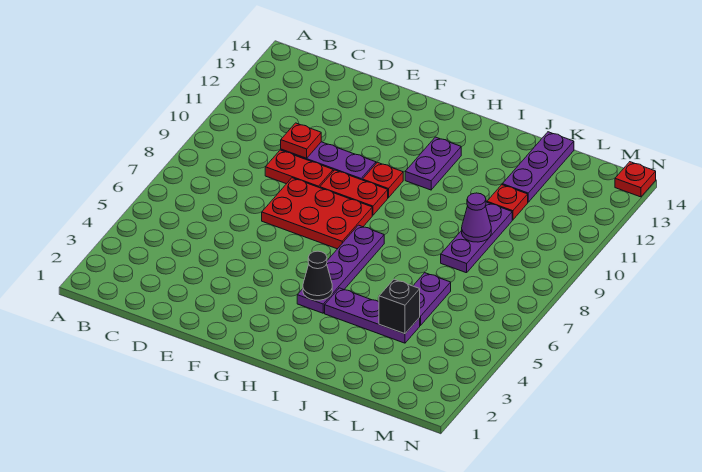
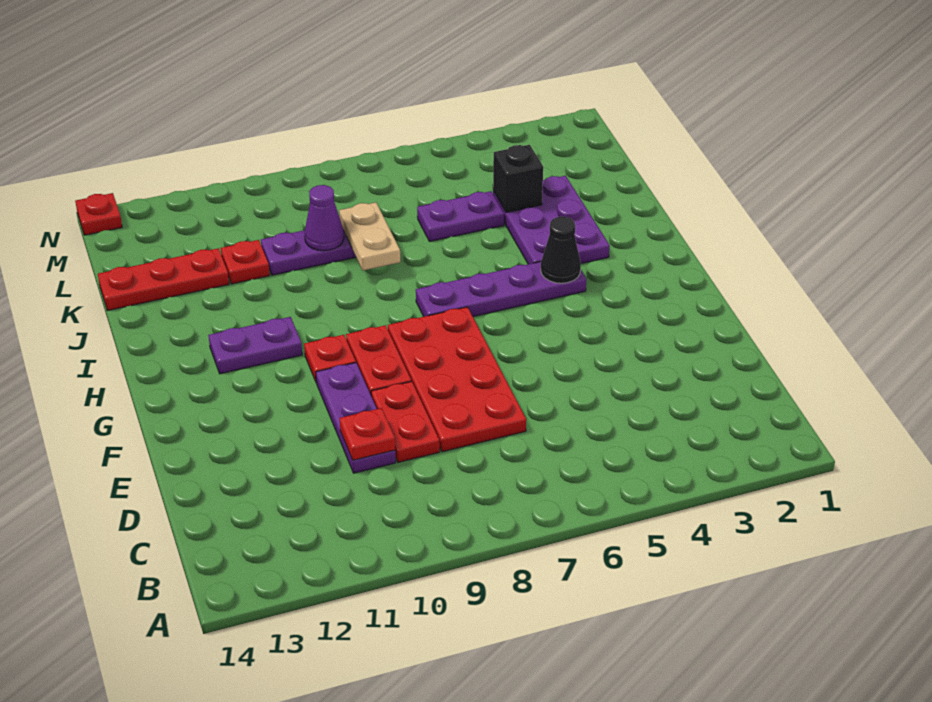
red 2x3 plate [262,178,372,249] -> red 2x4 plate [388,307,526,452]
purple 1x3 plate [325,288,420,343] -> purple 2x3 plate [493,176,610,264]
none -> tan 1x2 plate [339,202,400,270]
purple 1x3 plate [502,132,574,202] -> red 1x3 plate [98,248,229,311]

